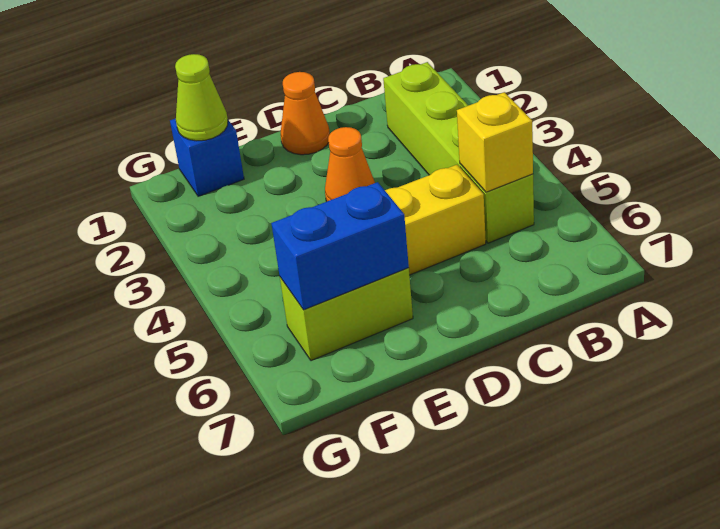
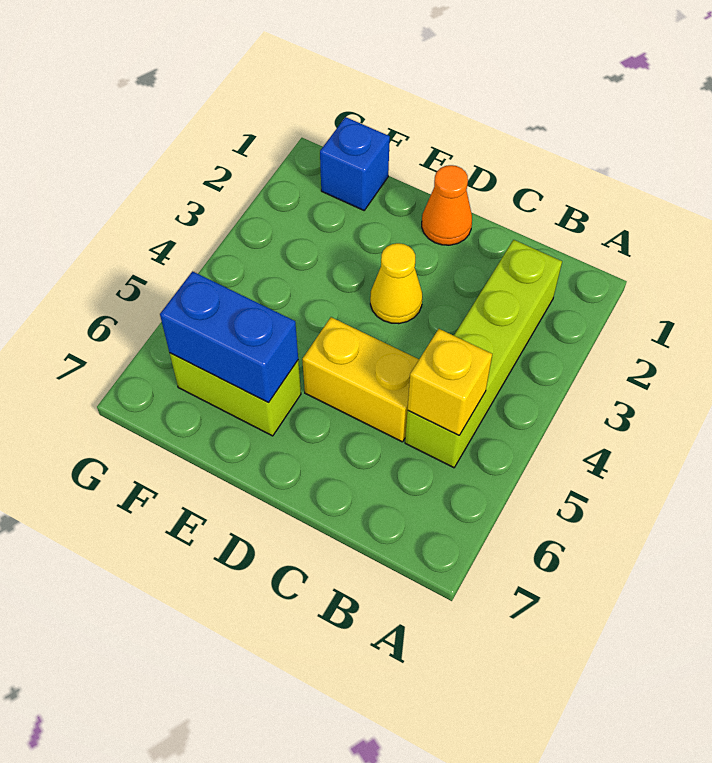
orange 1x1 cone [325,127,375,201] -> yellow 1x1 cone [370,243,422,324]
lime 1x1 cone [175,54,228,141] -> none

